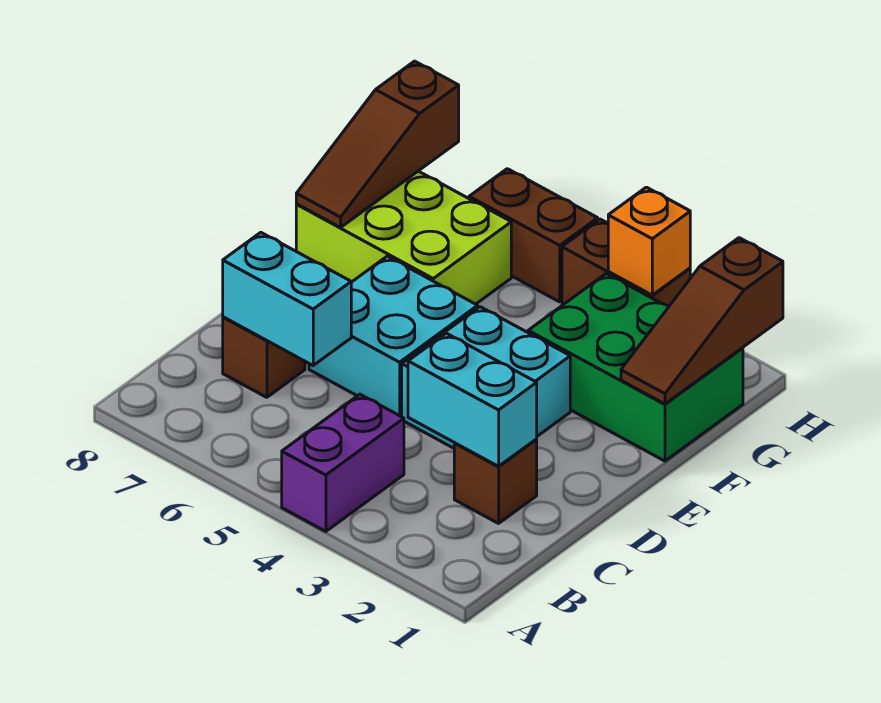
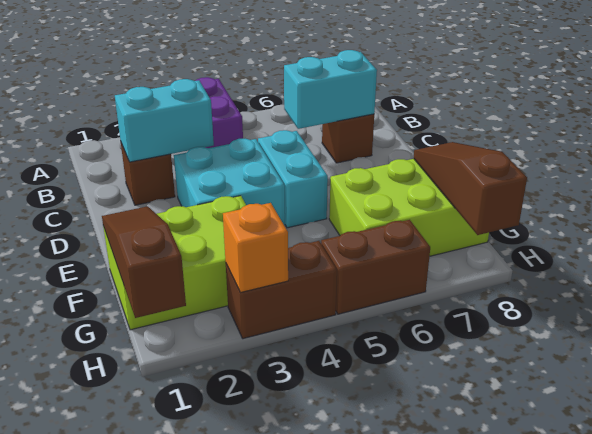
cyan 2x2 brick [309,256,478,417] -> cyan 1x2 brick [258,130,328,228]
green 2x3 brick [528,273,743,461] -> lime 2x3 brick [103,196,246,330]

